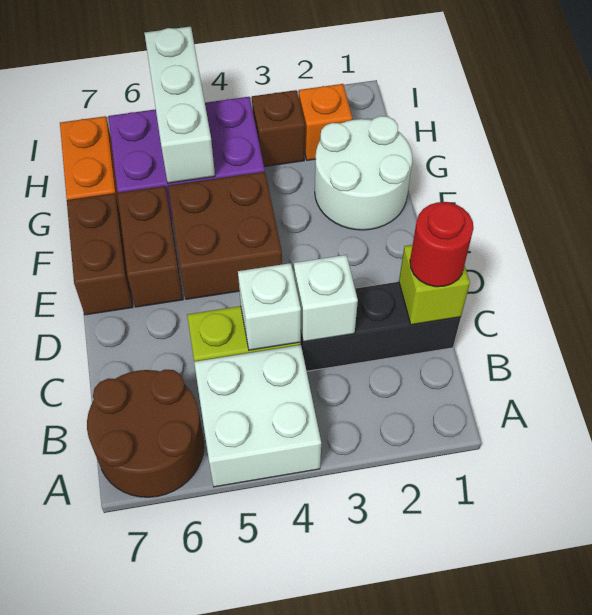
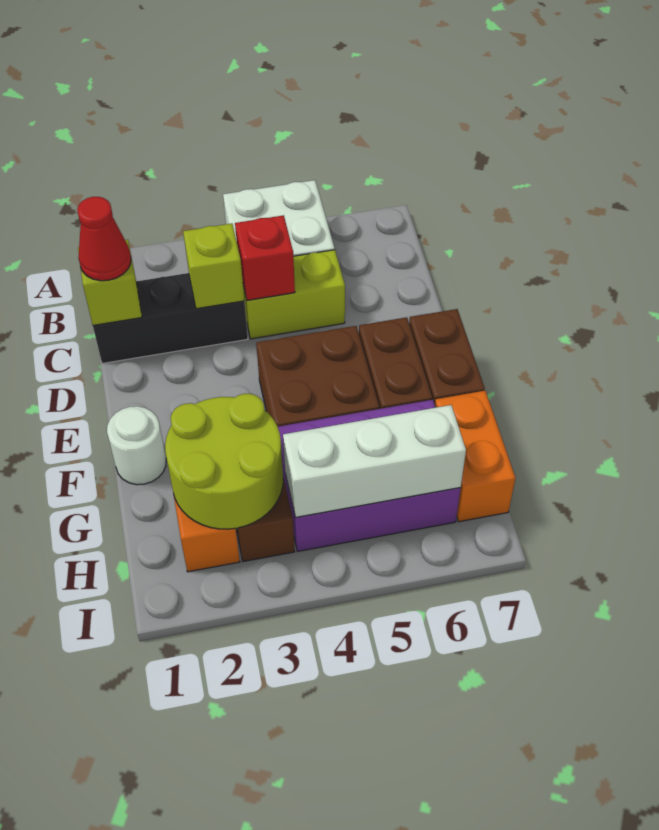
brown 2x2 round brick [87,369,204,497] -> none
red 1x1 round brick [410,202,474,287] -> red 1x1 cone [77,197,131,281]
white 1x1 brick [294,255,358,342] -> lime 1x1 brick [183,223,244,309]
white 1x1 brick [238,263,301,350] -> red 1x1 brick [235,215,295,300]
white 2x2 round brick [315,116,412,230] -> white 1x1 round brick [107,406,166,485]
none -> lime 2x2 round brick [165,394,283,529]
white 1x3 brick [145,26,215,183] -> white 1x3 brick turned to [283,405,466,518]

